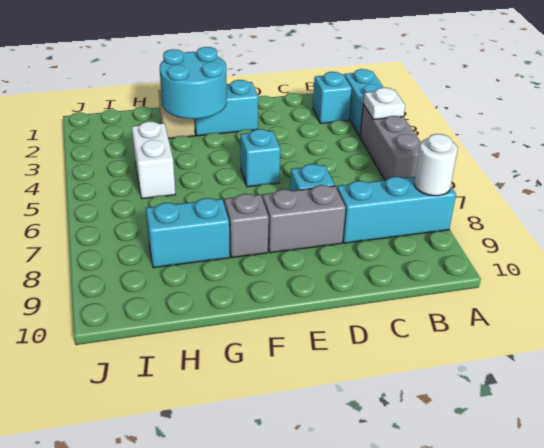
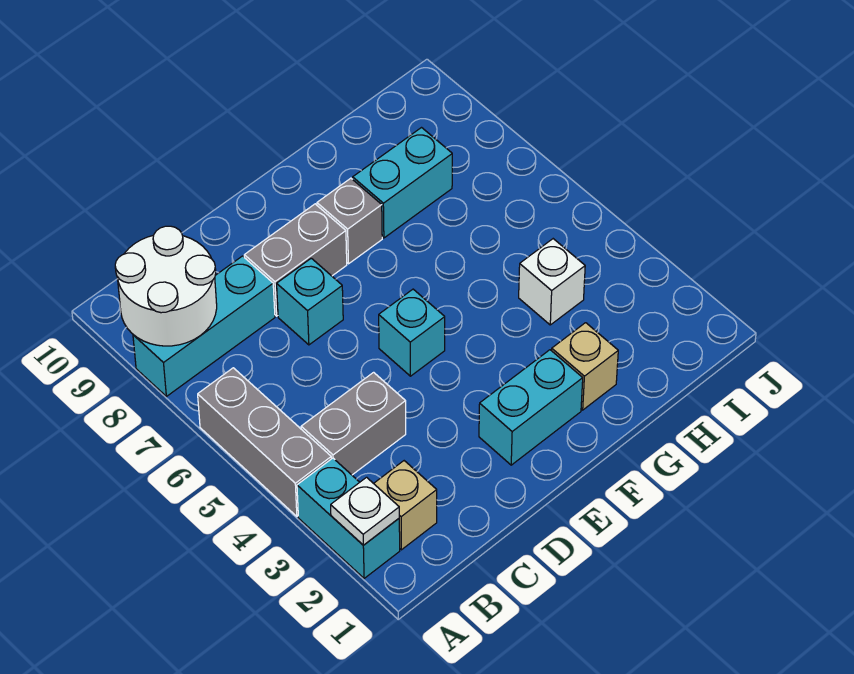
white 1x1 plate [363,88,405,120] -> white 1x1 plate moved to [331,477,399,545]
white 1x1 round brick [414,134,458,196] -> white 2x2 round brick [115,226,217,346]
cyan 1x1 brick [313,72,352,124] -> tan 1x1 brick [374,461,437,550]
none -> grey 1x2 brick [301,372,406,475]
cyan 2x2 round brick [160,47,227,119] -> none
white 1x2 brick [132,121,175,199] -> white 1x1 brick [519,239,585,325]

